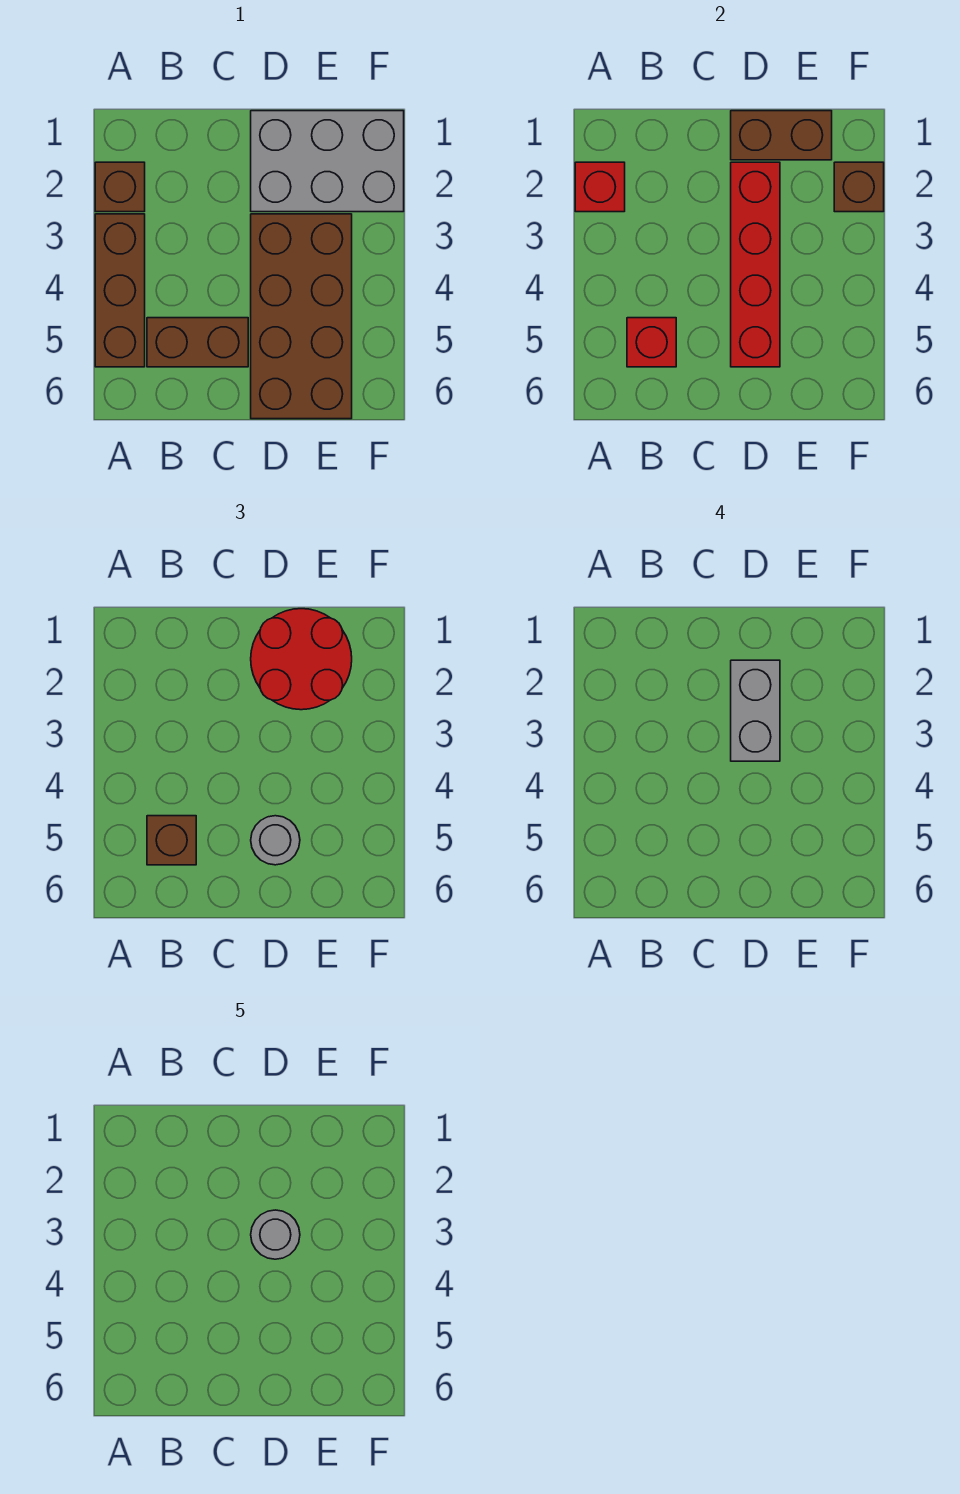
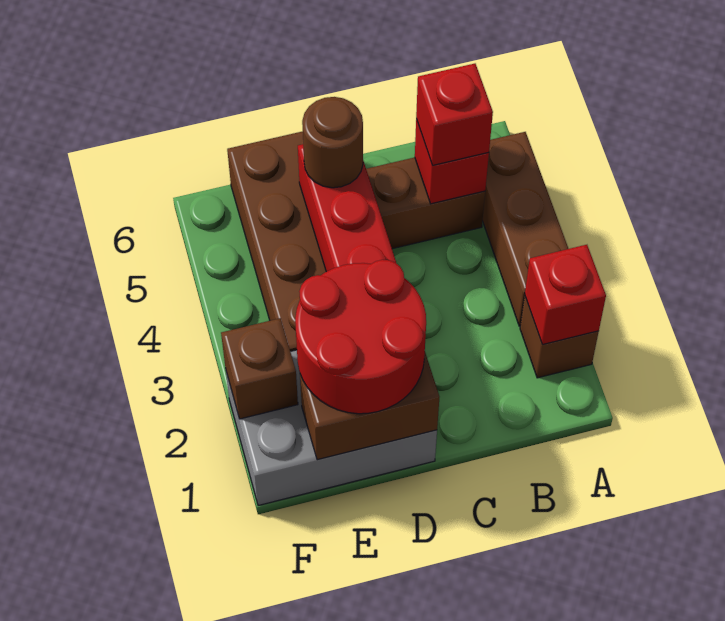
brown 1x1 brick [147,816,196,865] -> red 1x1 brick [416,64,493,165]
grey 1x2 brick [731,660,780,761] -> none
grey 1x1 round brick [251,1210,300,1259] -> none
grey 1x1 round brick [251,816,300,865] -> brown 1x1 round brick [302,97,363,188]

